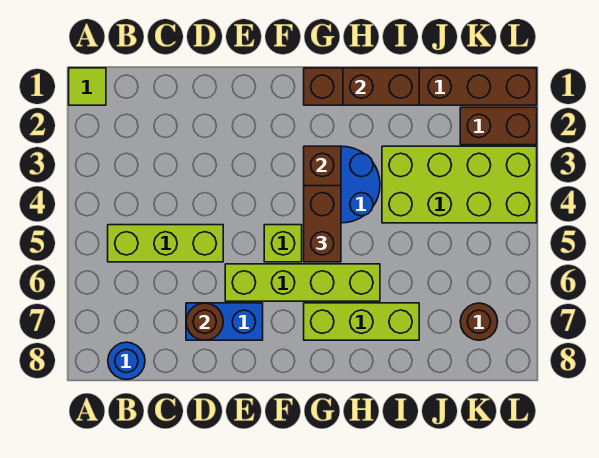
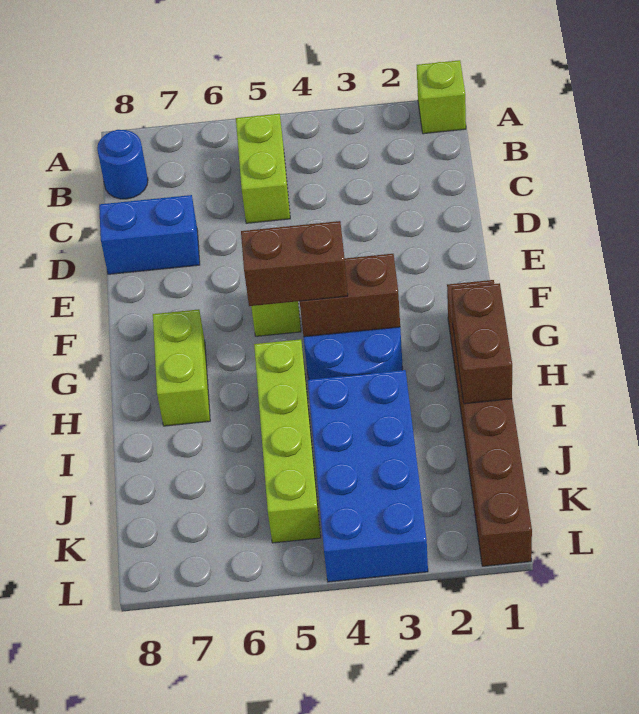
lime 1x1 tile [69,68,106,105] -> lime 1x1 brick [417,60,466,134]
lime 1x3 brick [108,225,223,262] -> lime 1x2 brick [236,114,290,223]
blue 1x2 brick [186,303,263,340] -> blue 1x2 brick turned to [99,195,200,274]
brown 1x1 round brick [186,303,223,340] -> none
lime 1x4 brick [225,264,380,301] -> lime 1x4 brick moved to [254,339,321,543]
lime 1x3 brick [304,303,419,340] -> lime 1x2 brick [153,309,210,426]
lime 2x4 brick [382,146,537,223] -> blue 2x4 brick [308,370,428,582]
brown 1x2 brick [460,107,537,145] -> none
brown 1x1 round brick [460,303,498,340] -> none

